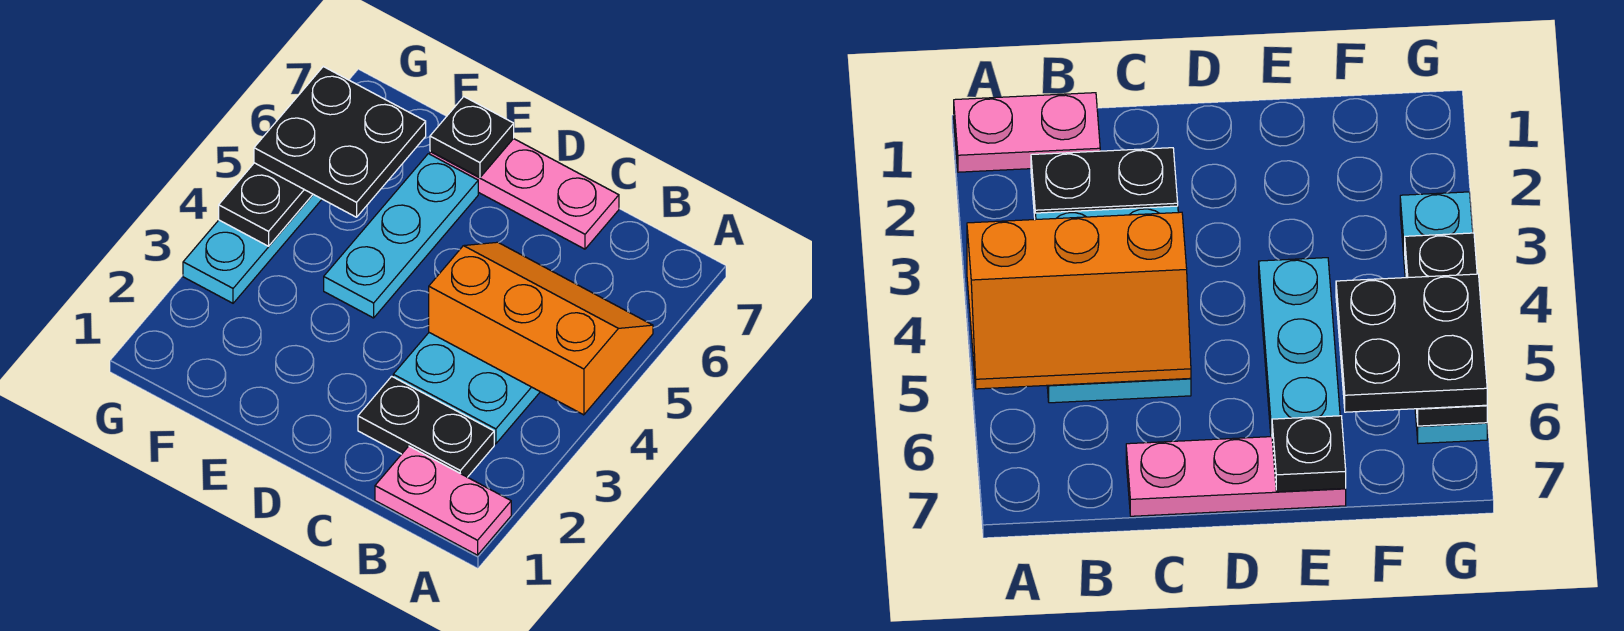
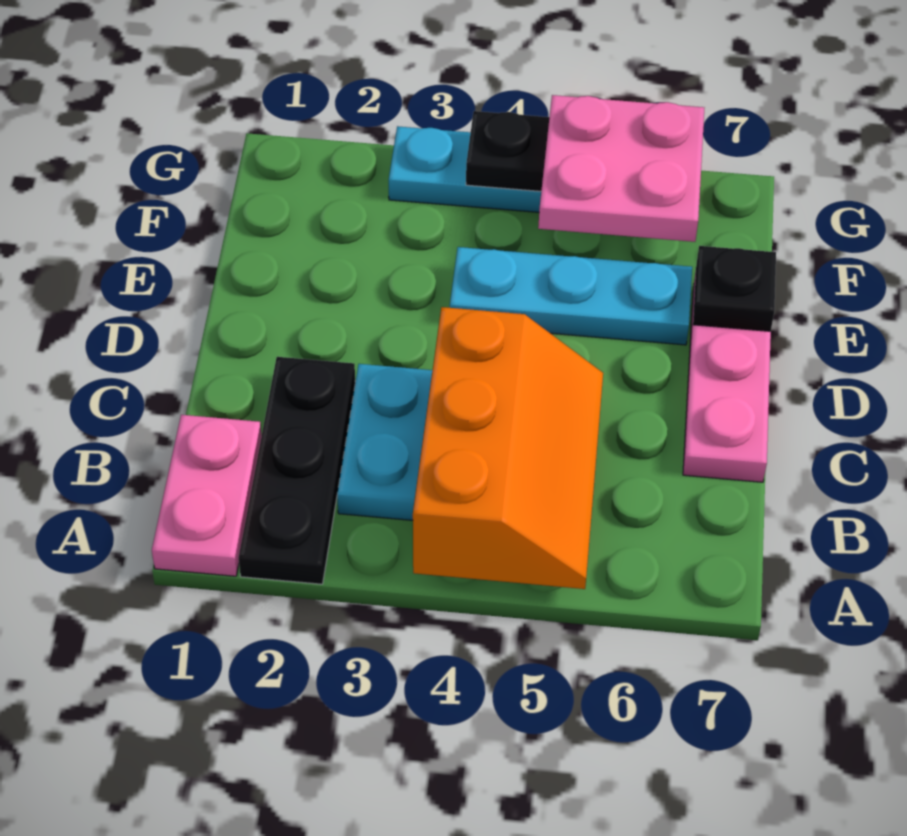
black 1x2 plate [358,376,494,477] -> black 1x3 plate [239,357,355,584]
black 2x2 plate [254,67,426,217] -> pink 2x2 plate [538,95,704,242]

